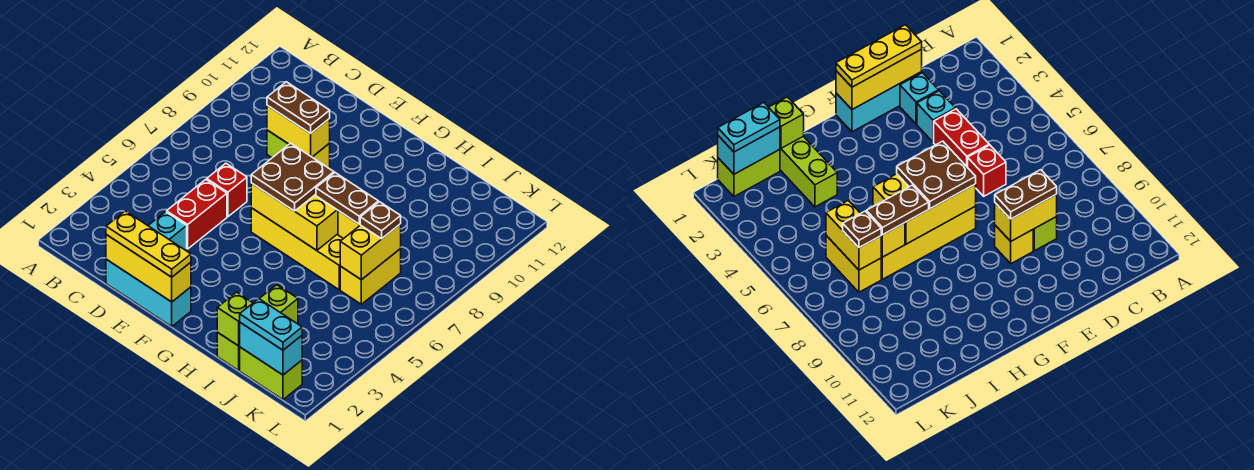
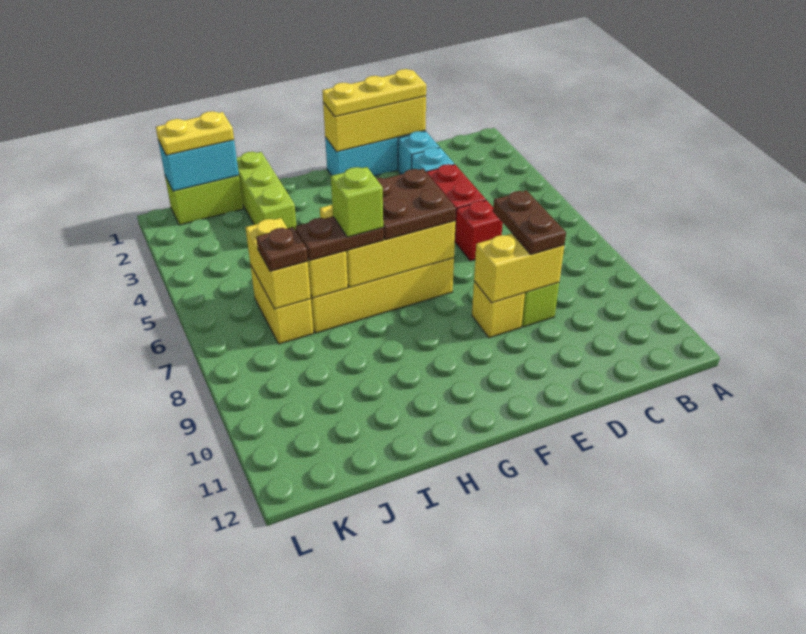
brown 1x2 plate [267,82,330,134] -> brown 1x2 plate turned to [493,190,566,255]
lime 1x1 brick [217,292,253,346] -> lime 1x1 brick moved to [331,167,383,237]
cyan 1x2 plate [240,299,302,350] -> yellow 1x2 plate [156,111,234,155]

